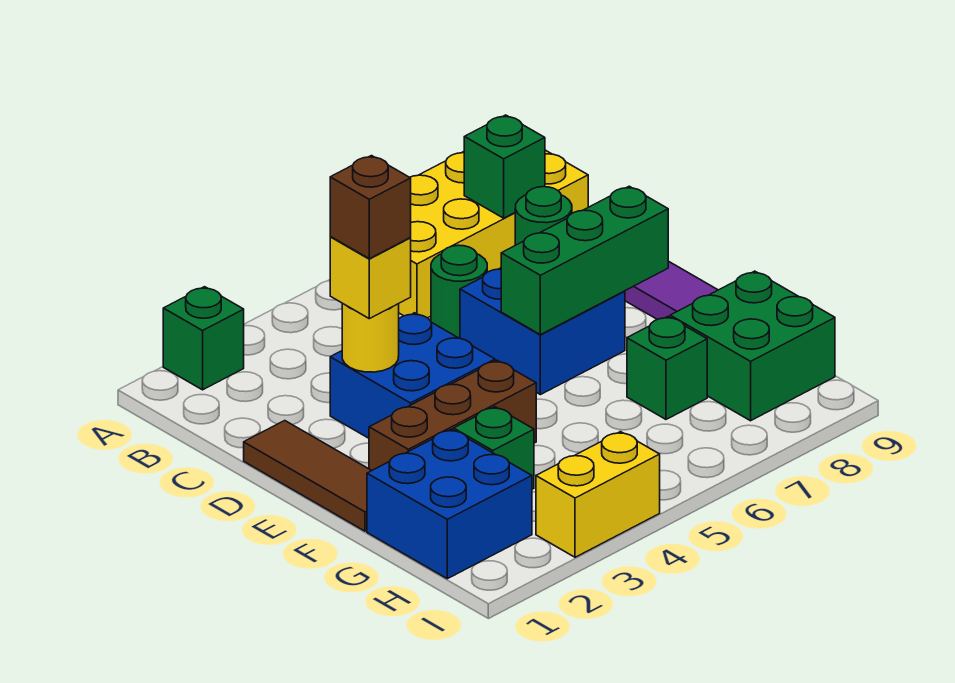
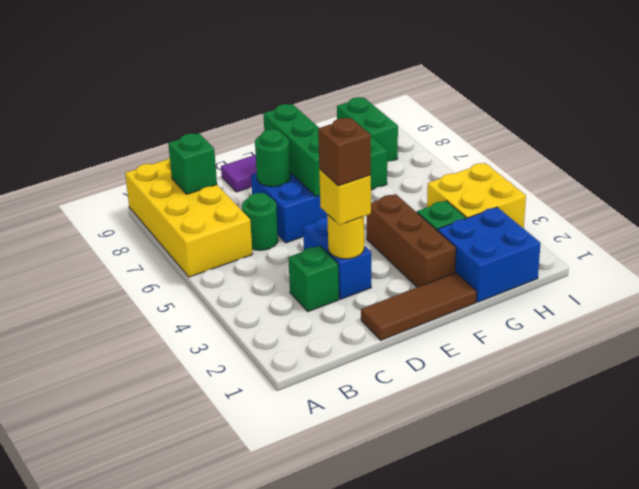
green 1x1 brick [163,287,244,390] -> green 1x1 brick moved to [288,246,339,312]
blue 2x2 brick [330,313,495,438] -> blue 1x2 brick [303,217,371,299]
green 2x2 brick [670,271,835,421] -> green 1x2 brick [337,97,398,162]
yellow 1x2 brick [536,432,660,557] -> yellow 2x2 brick [427,163,526,228]

